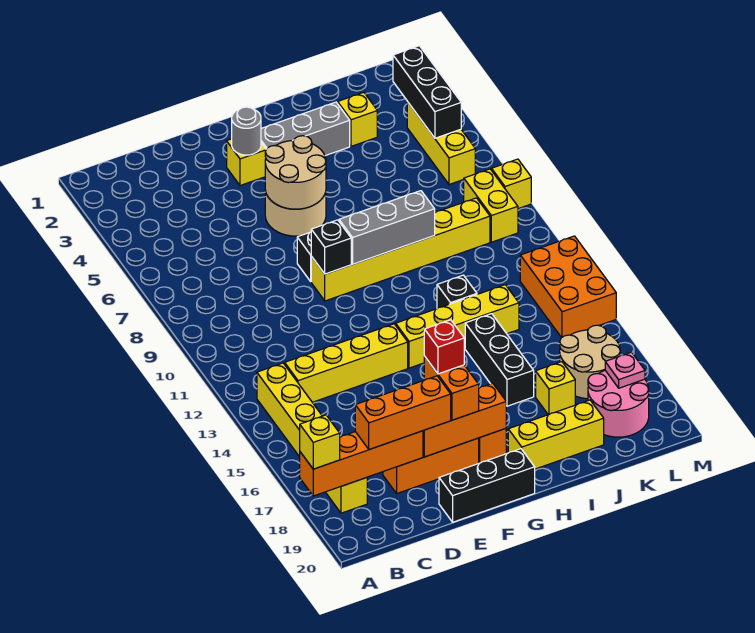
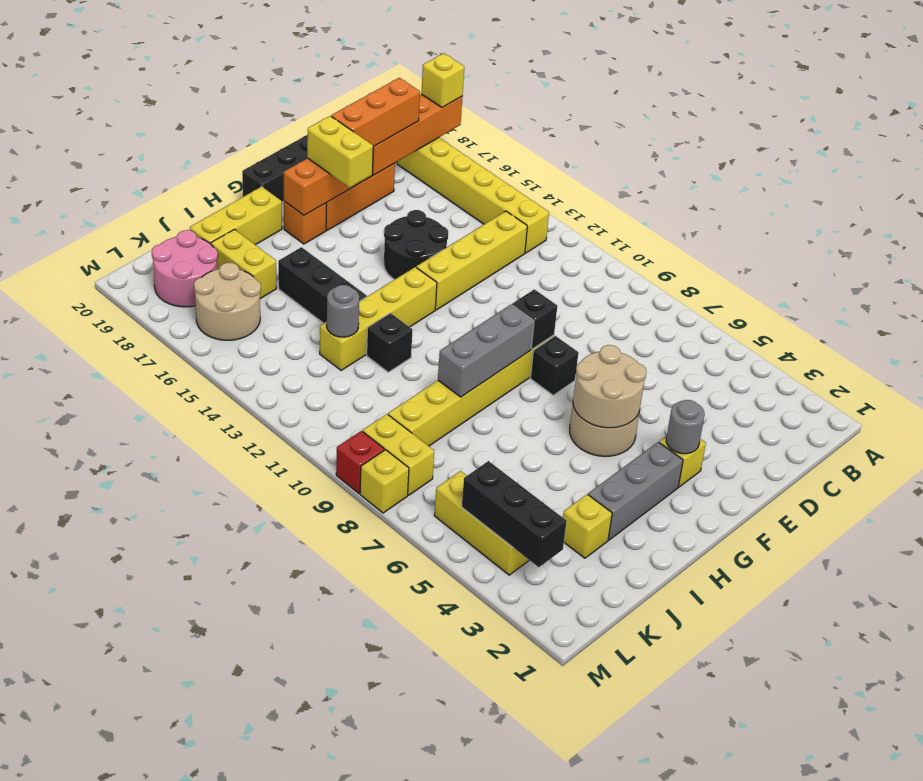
none -> black 2x2 round brick [384,210,448,279]
orange 1x2 brick [424,356,479,420] -> yellow 1x2 brick [307,116,373,188]
red 1x1 brick [424,320,464,374] -> red 1x1 brick moved to [336,431,384,493]
none -> grey 1x1 round brick [327,285,359,337]
yellow 1x1 brick [536,362,575,415] -> yellow 1x2 brick [211,229,276,299]
orange 2x3 brick [520,236,616,338] -> none
pink 1x1 plate [605,352,645,388] -> none

